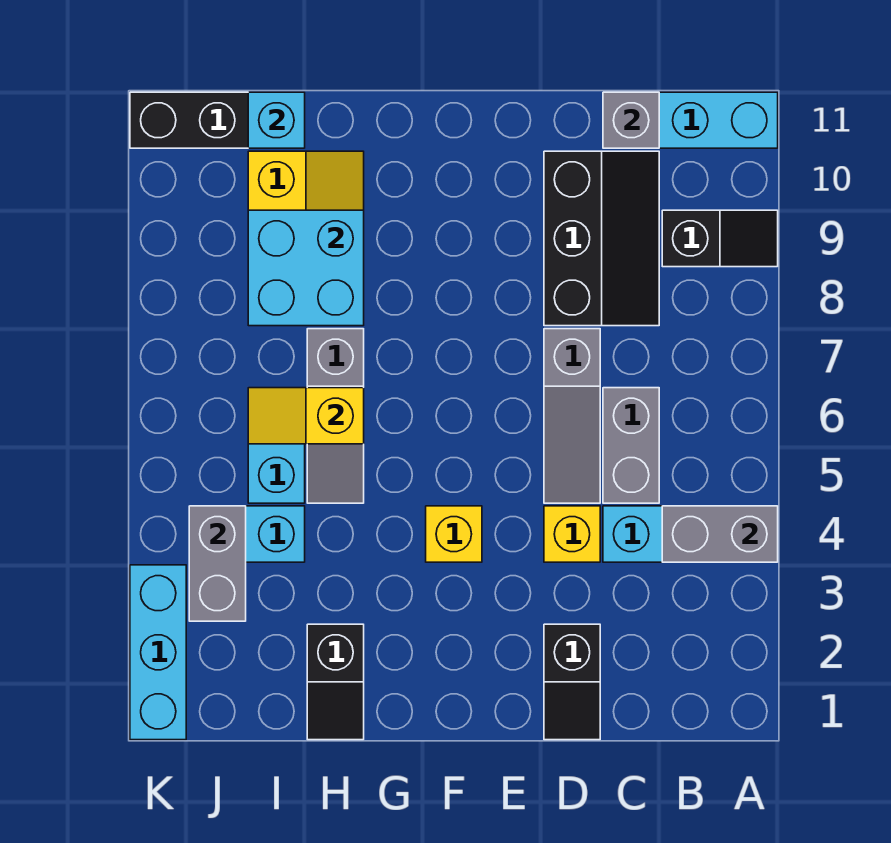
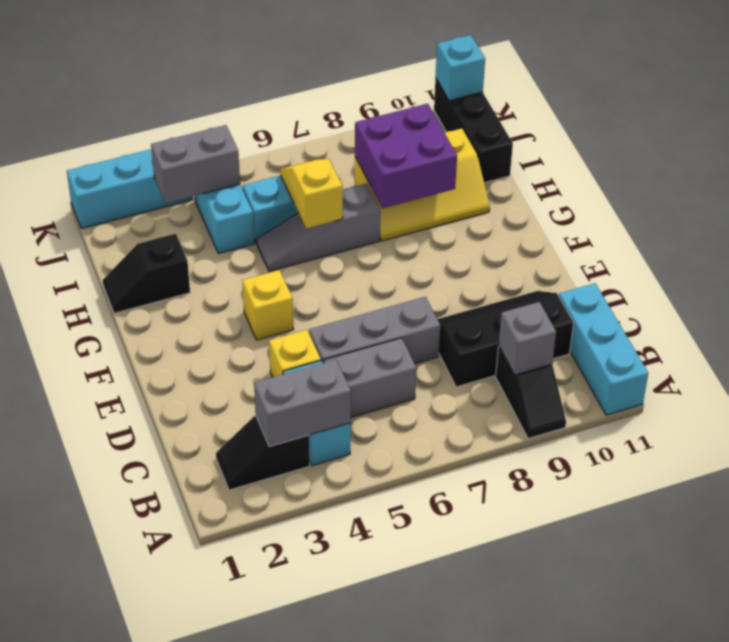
grey 1x2 brick [662,506,778,562] -> grey 1x2 brick turned to [254,360,351,447]
black 2x3 slope [544,151,659,326] -> black 2x3 slope turned to [437,291,574,387]
grey 1x1 brick [603,92,659,148] -> grey 1x1 brick moved to [499,302,556,375]
black 1x2 slope [544,624,600,740] -> black 1x2 slope moved to [216,415,310,490]
grey 1x3 slope [544,329,600,503] -> grey 1x3 brick [309,297,440,364]
cyan 2x2 brick [248,210,364,326] -> purple 2x2 brick [355,104,457,208]
cyan 1x1 brick [248,92,305,148] -> cyan 1x1 brick moved to [436,35,485,101]

